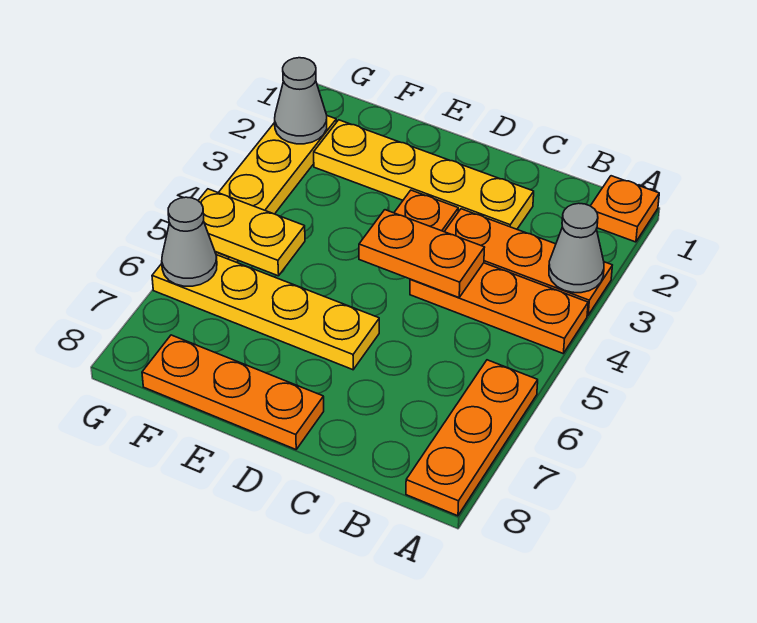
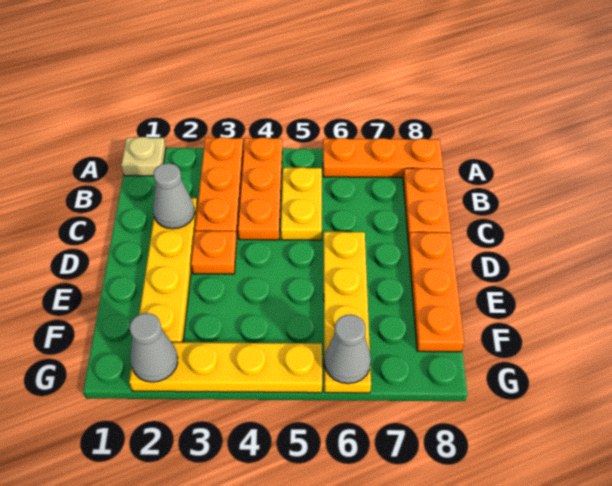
orange 1x1 plate [591,176,659,242] -> tan 1x1 plate [121,137,166,176]
grey 1x1 cone [549,203,604,293] -> grey 1x1 cone moved to [153,163,195,229]
orange 1x2 plate [359,210,485,297] -> orange 1x2 plate moved to [403,168,451,240]
yellow 1x2 plate [198,189,305,276] -> yellow 1x2 plate moved to [281,167,322,240]

